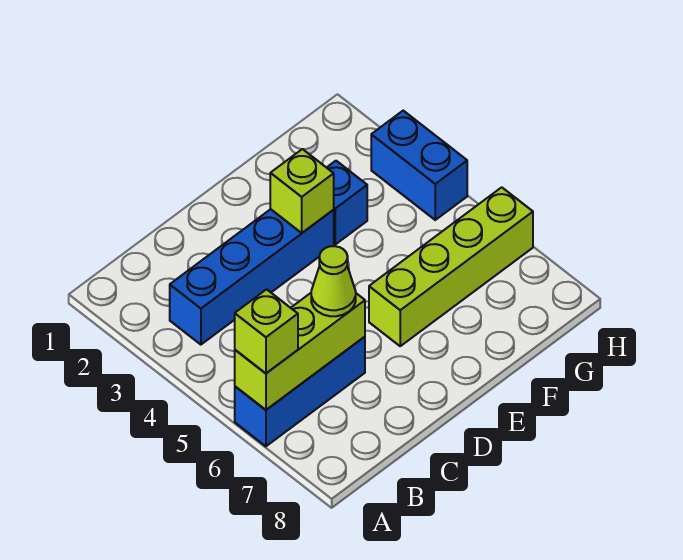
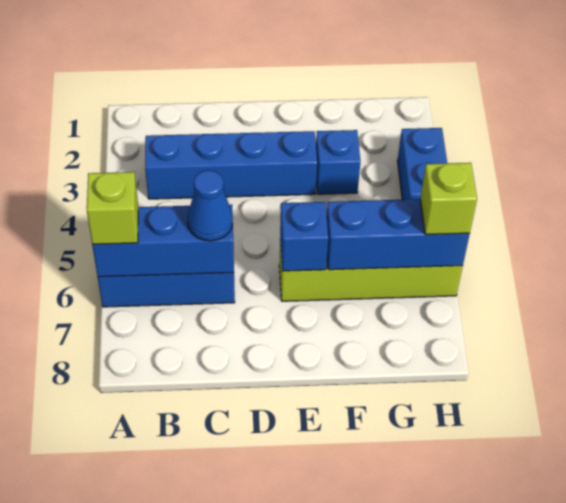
lime 1x3 brick [235,293,365,410] -> blue 1x3 brick [92,204,234,277]
lime 1x1 cone [311,246,356,316] -> blue 1x1 cone [187,170,233,241]
lime 1x1 brick [270,149,334,233] -> lime 1x1 brick moved to [420,163,477,235]
none -> blue 1x1 brick [280,202,328,271]
none -> blue 1x3 brick [327,199,470,270]

